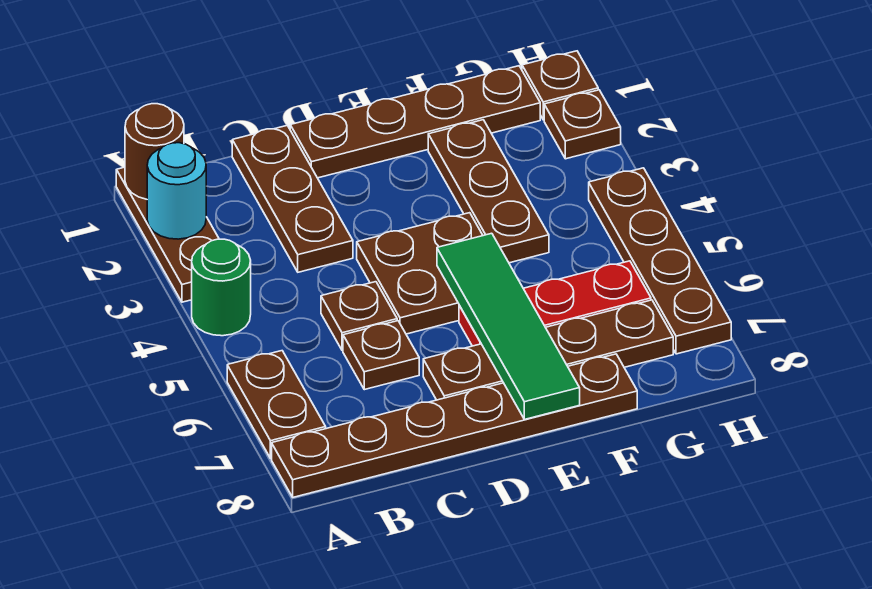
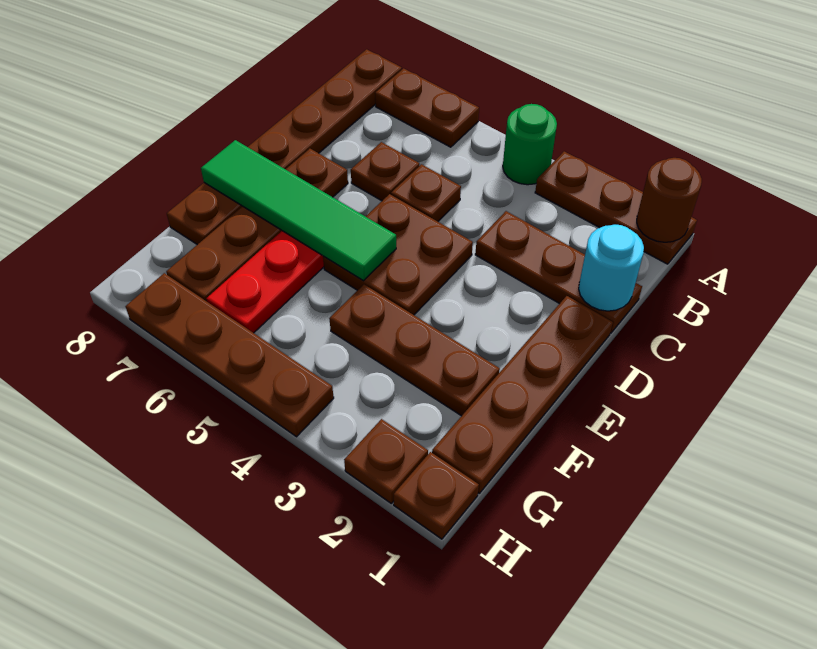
cyan 1x1 round brick [147,143,206,239] -> cyan 1x1 round brick moved to [579,225,644,311]

